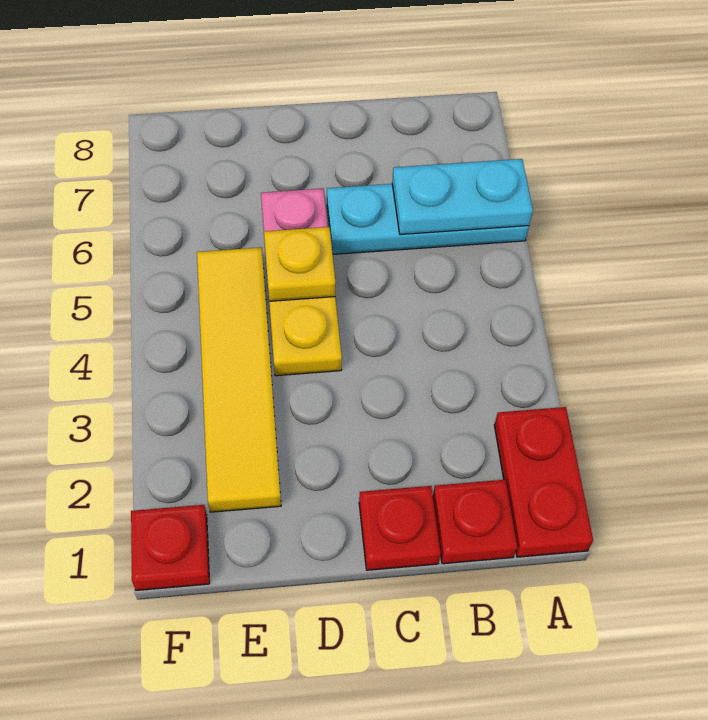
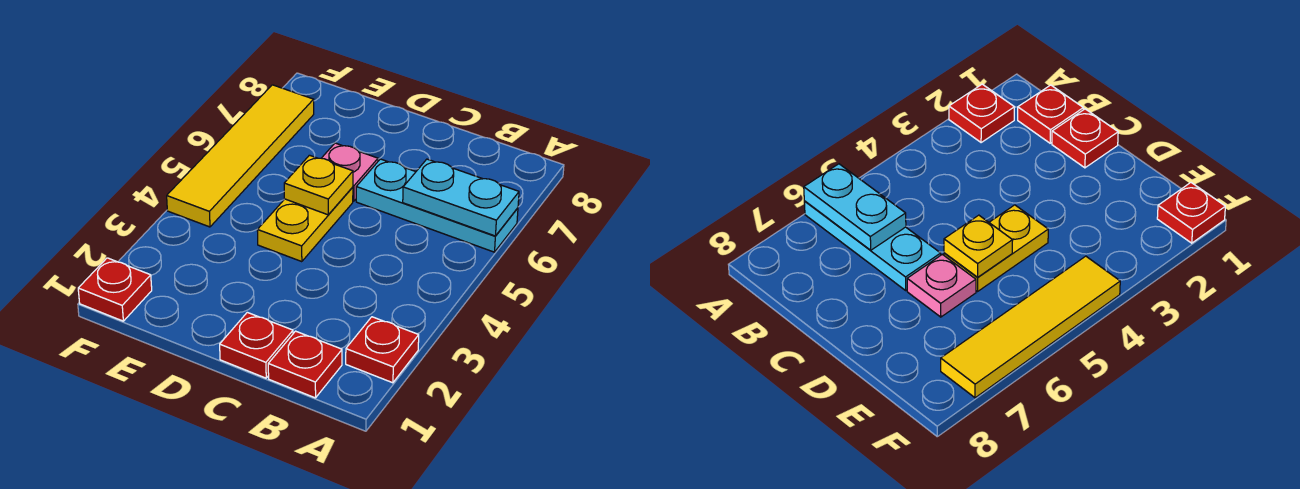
red 1x2 plate [494,407,593,557] -> red 1x1 plate [346,317,419,383]
yellow 1x4 tile [197,247,281,512] -> yellow 1x4 tile moved to [167,85,314,227]

